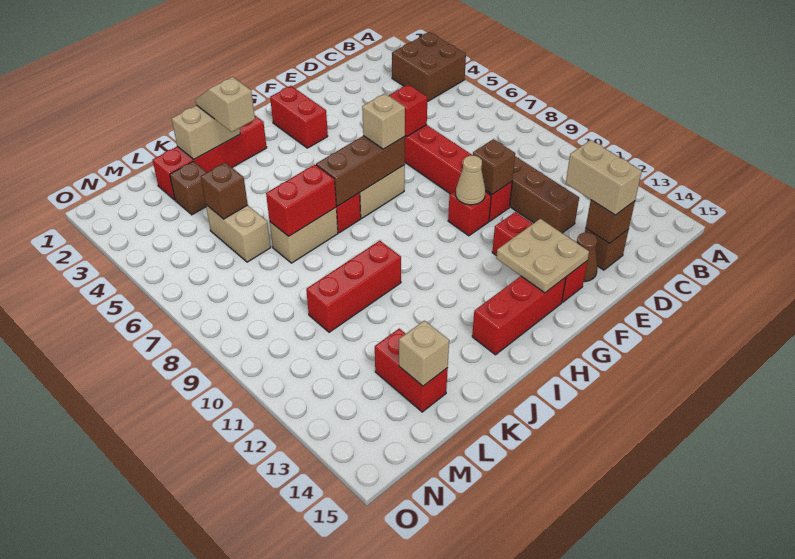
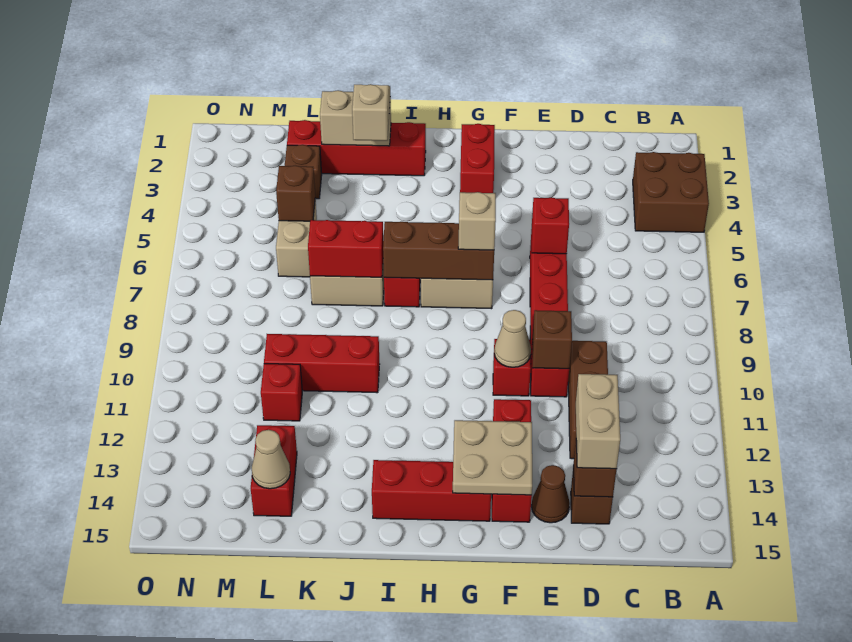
none -> red 1x1 brick [261,364,302,421]
tan 1x1 brick [399,321,449,386] -> tan 1x1 cone [252,430,290,489]

